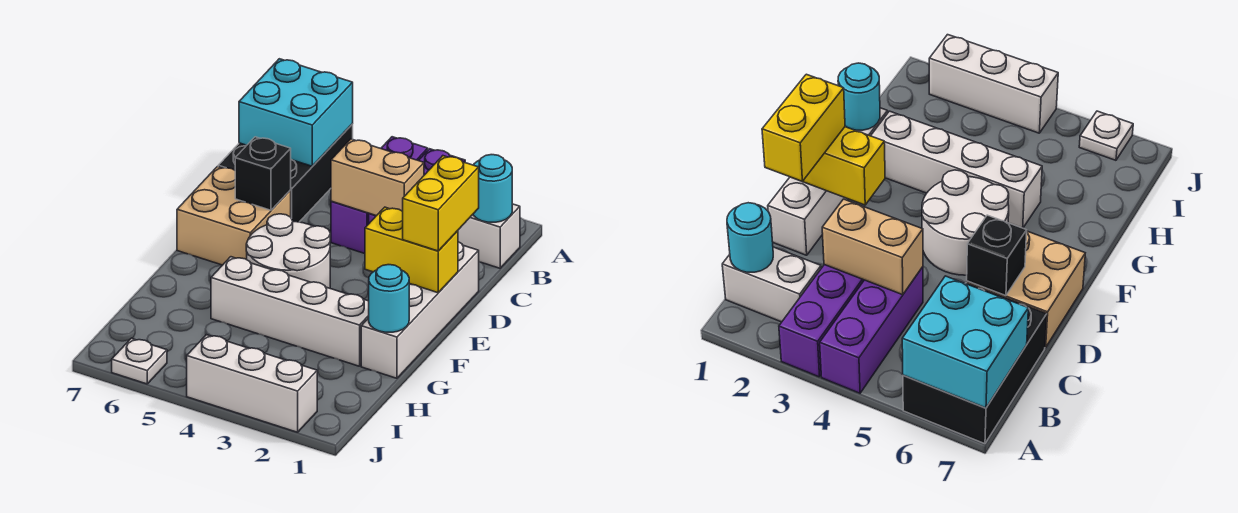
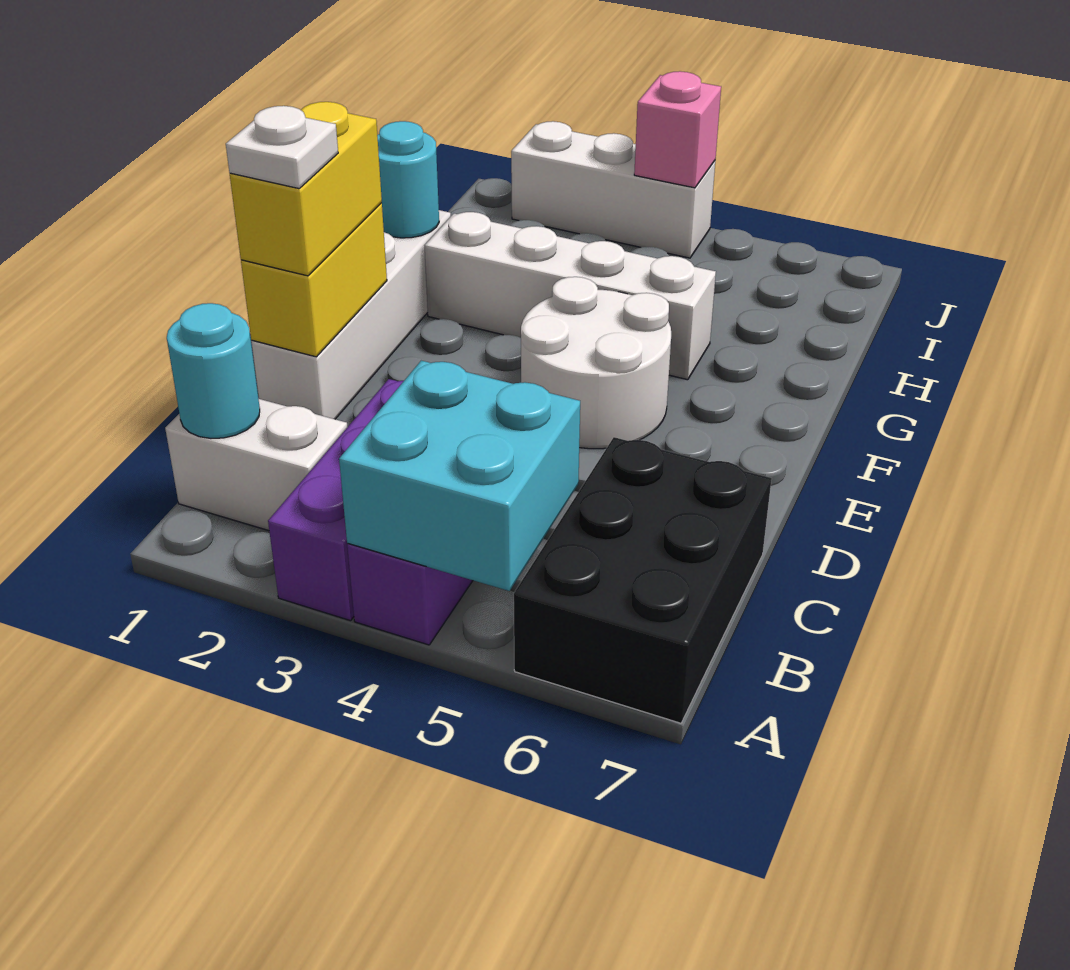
cyan 2x2 brick [239,59,353,166] -> cyan 2x2 brick moved to [339,361,580,591]
tan 1x2 brick [331,139,424,216] -> none
tan 2x2 brick [177,167,291,265] -> none
black 1x1 brick [235,137,291,210] -> none
yellow 1x2 brick [365,207,458,293] -> yellow 1x2 brick turned to [241,203,387,357]
none -> pink 1x1 brick [634,71,721,188]
white 1x1 plate [112,338,167,384] -> white 1x1 plate moved to [226,106,338,189]

